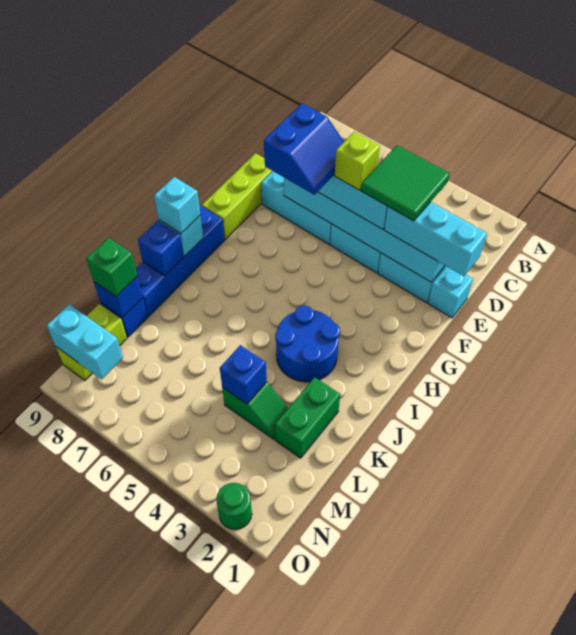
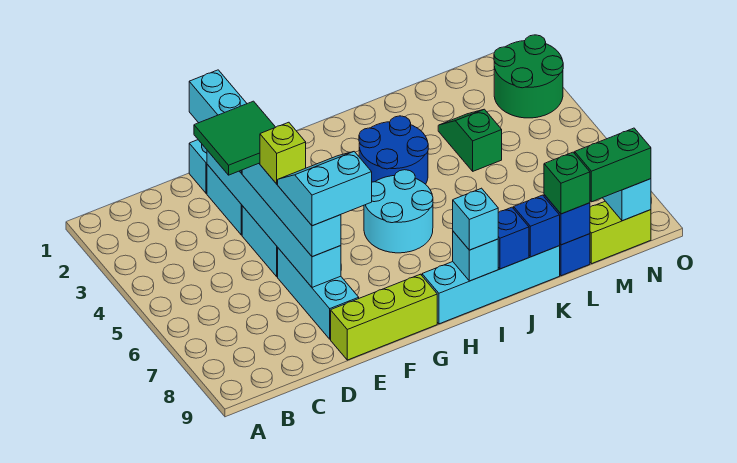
blue 2x2 slope [264,103,344,195] -> cyan 2x2 slope [278,152,372,226]
none -> cyan 2x2 round brick [364,170,433,253]
blue 1x4 brick [136,206,225,316] -> cyan 1x4 brick [422,246,560,324]
green 1x2 brick [275,377,340,458] -> green 1x2 brick moved to [575,128,651,202]
blue 1x1 brick [220,345,267,404] -> blue 1x1 brick moved to [514,195,560,257]
green 1x1 round brick [216,483,252,530] -> green 2x2 round brick [494,35,563,118]

